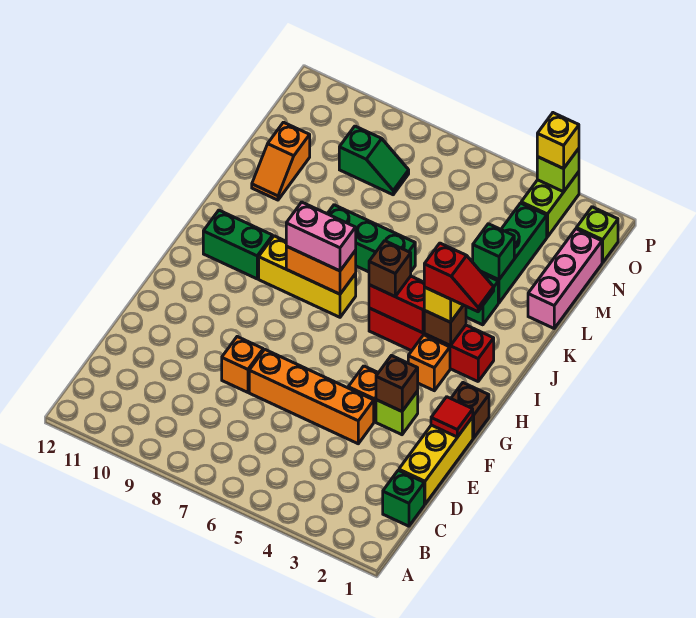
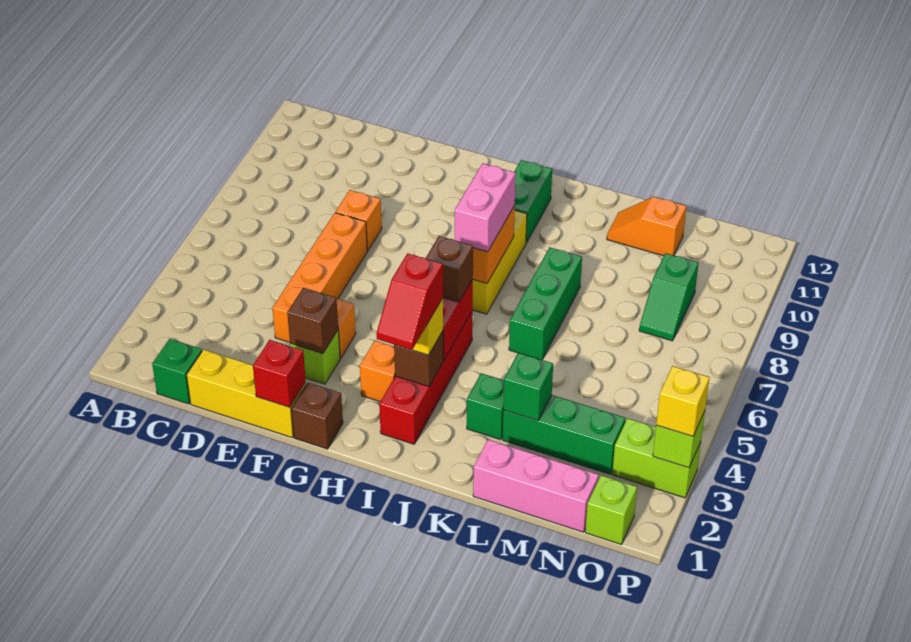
red 1x1 tile [431,397,473,437] -> red 1x1 brick [253,340,306,407]

